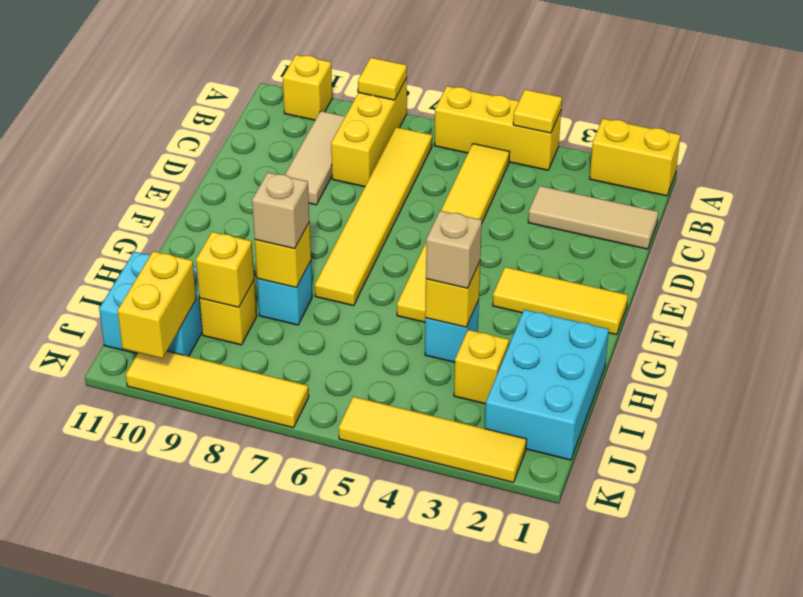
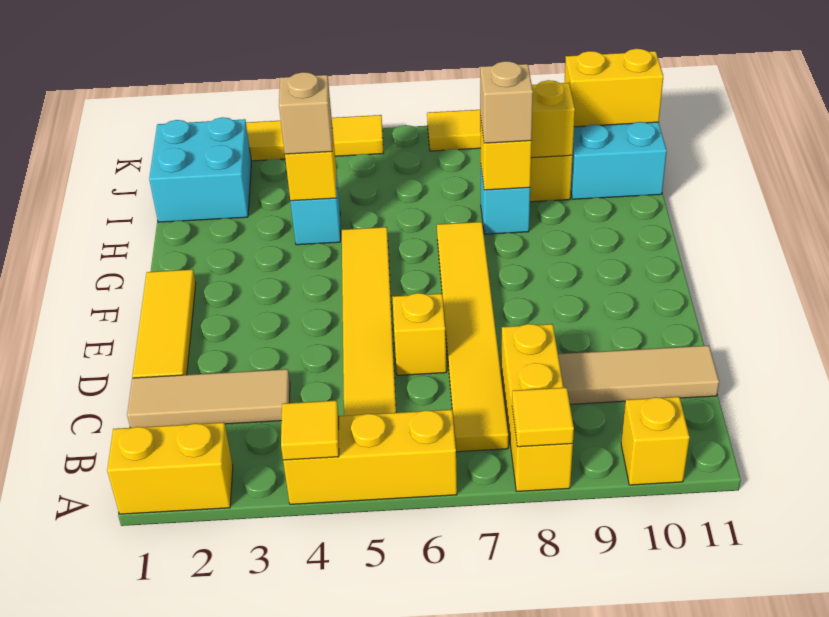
tan 1x3 tile [285,111,345,205] -> tan 1x3 tile turned to [558,346,719,404]
yellow 1x3 tile [493,267,628,335] -> yellow 1x3 tile turned to [132,270,196,378]
cyan 2x3 brick [485,310,609,460] -> cyan 2x2 brick [149,117,251,222]
yellow 1x1 brick [454,330,509,404] -> yellow 1x1 brick moved to [392,293,446,375]
yellow 1x2 brick [117,251,196,358] -> yellow 1x2 brick turned to [565,49,663,127]

